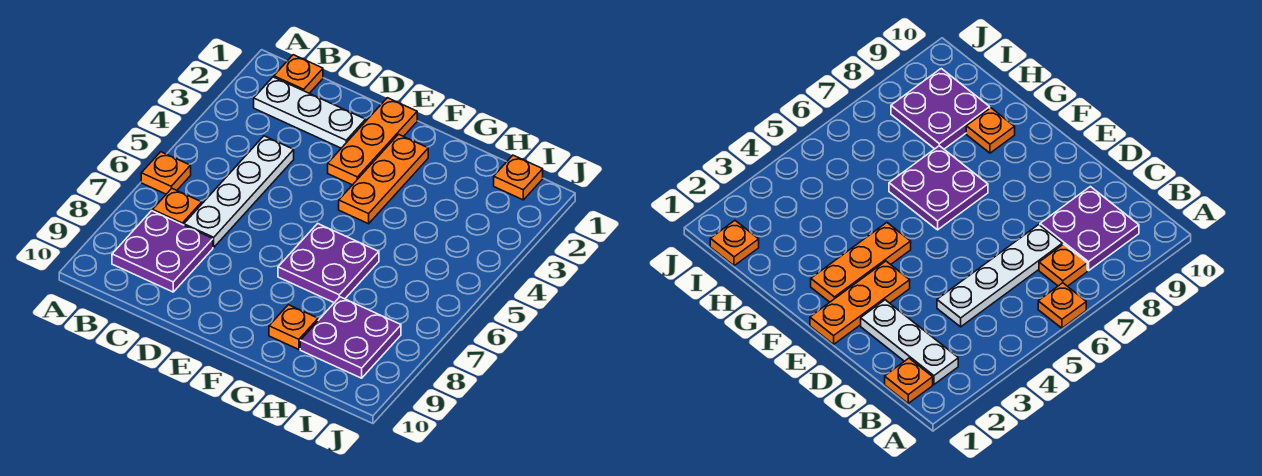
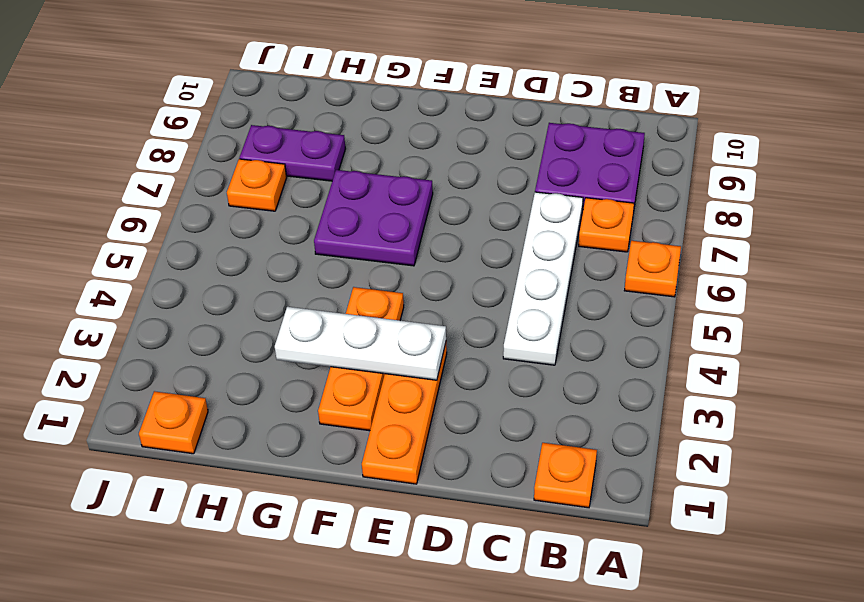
white 1x3 plate [254,77,366,148] -> white 1x3 plate moved to [275,307,446,380]
orange 1x1 plate [269,305,318,350] -> orange 1x1 plate moved to [227,159,287,211]
purple 2x2 plate [300,297,401,378] -> purple 1x2 plate [240,125,345,181]

